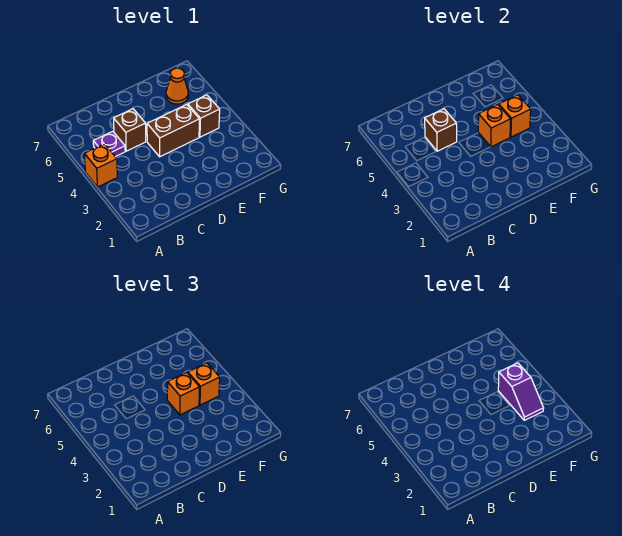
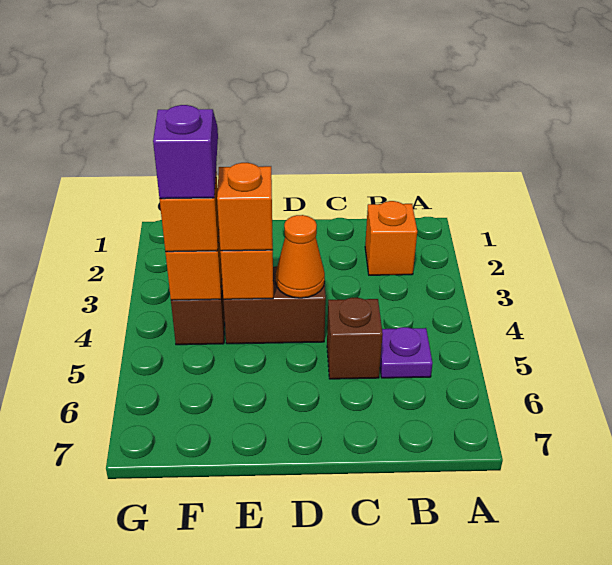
orange 1x1 brick [85,144,117,187] -> orange 1x1 brick moved to [365,201,417,275]
brown 1x1 brick [425,109,457,151] -> none
orange 1x1 cone [166,68,188,104] -> orange 1x1 cone moved to [276,215,325,298]

